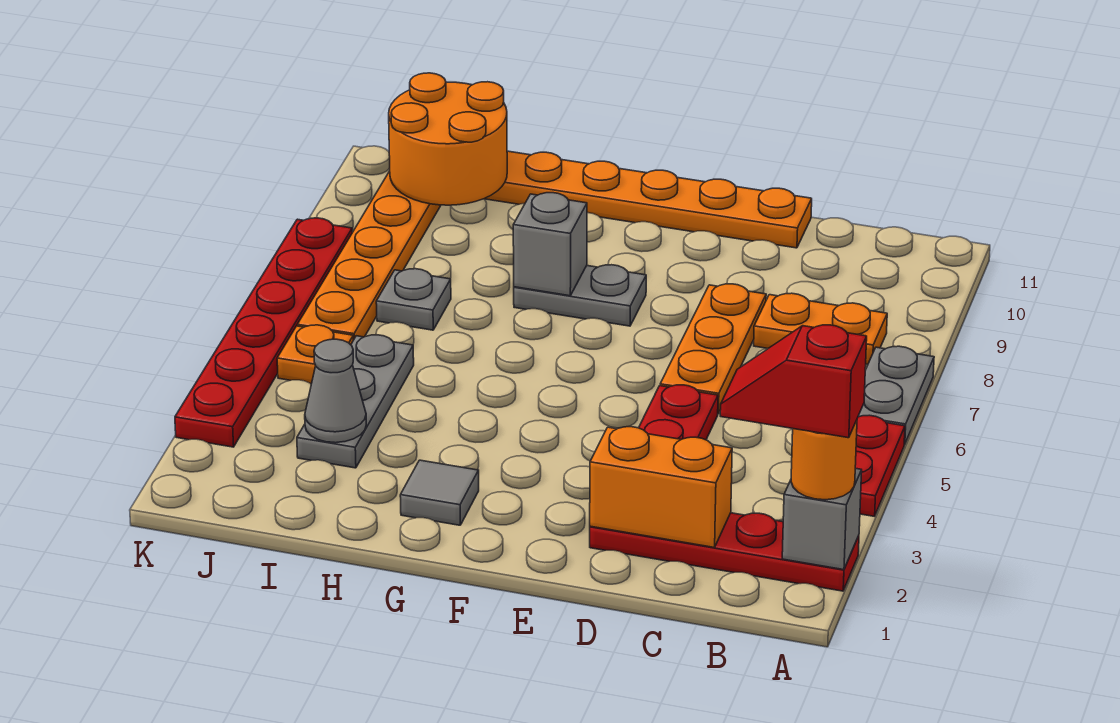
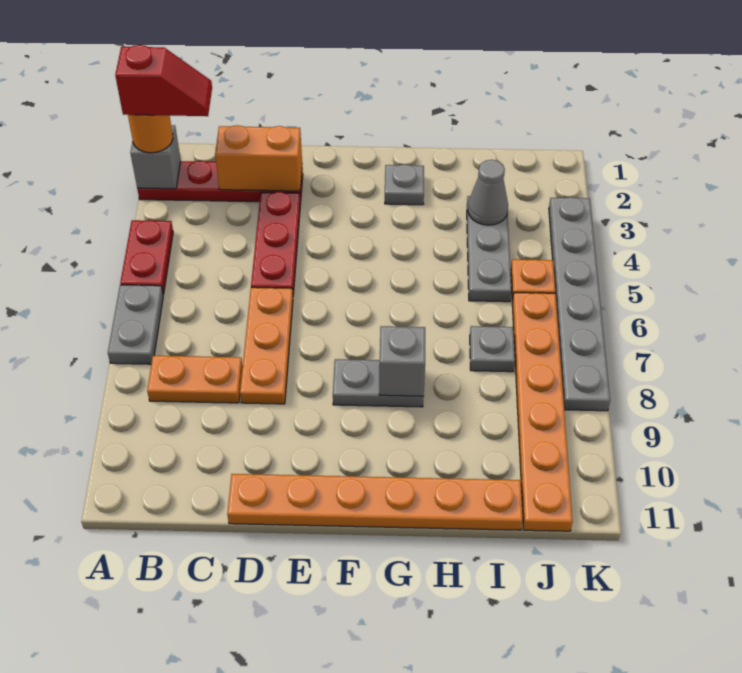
grey 1x1 tile [400,460,479,525] -> grey 1x1 plate [385,164,424,205]
orange 2x2 round brick [389,73,507,205] -> none
red 1x6 plate [175,218,352,447] -> grey 1x6 plate [549,197,610,411]

